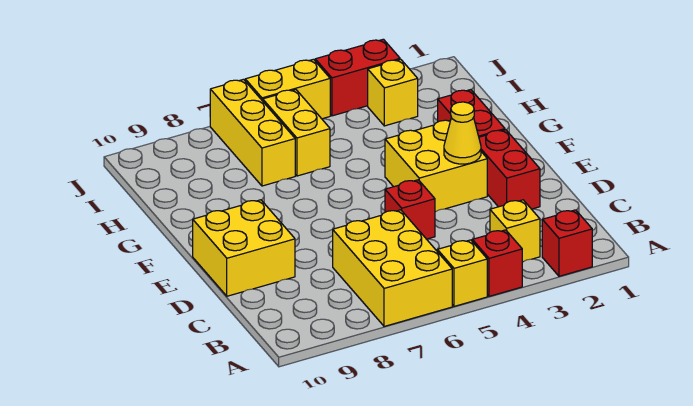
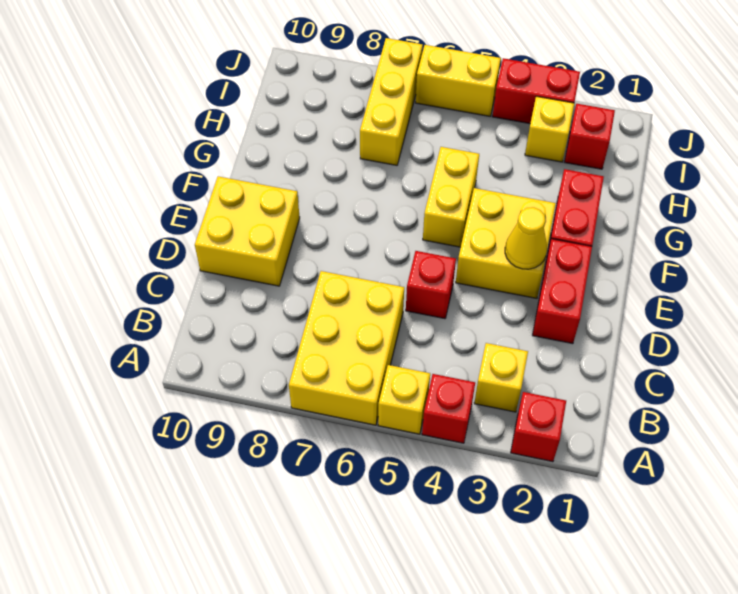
yellow 1x2 brick [263,90,330,176] -> yellow 1x2 brick moved to [423,147,479,247]
none -> red 1x1 brick [565,104,615,169]

